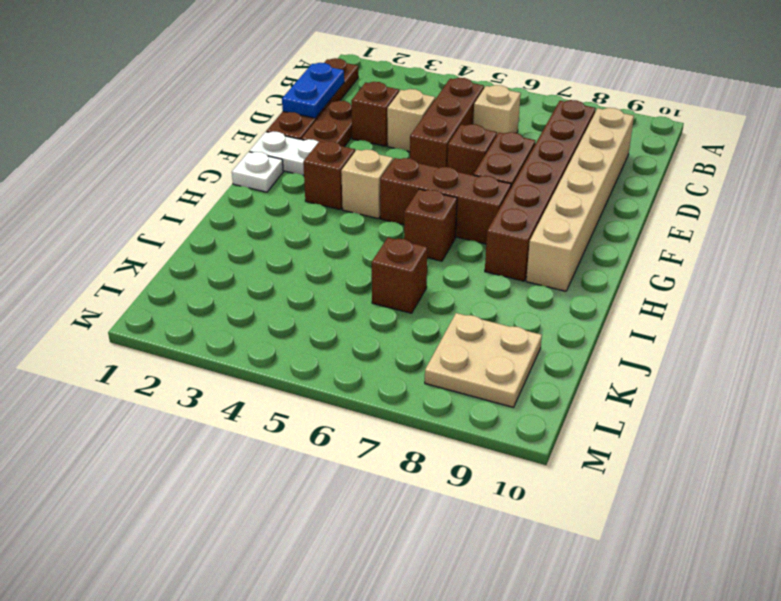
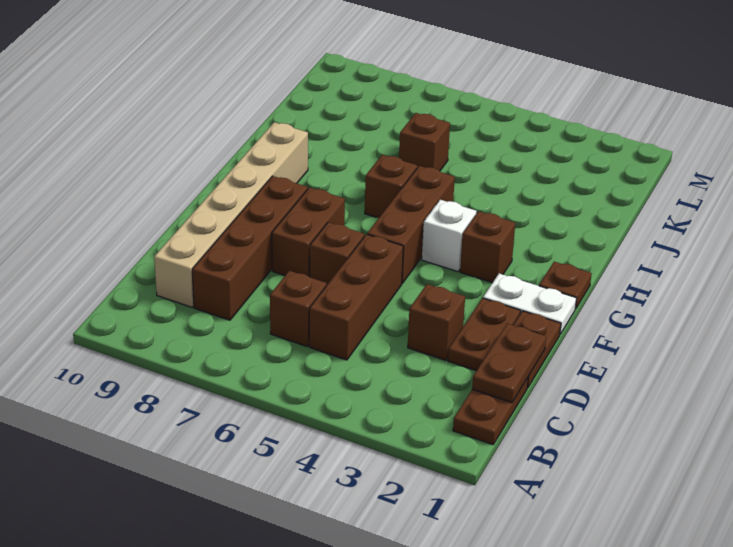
blue 1x2 plate [282,63,344,118] -> brown 1x2 plate [472,324,546,403]
tan 1x1 brick [473,85,521,135] -> brown 1x1 brick [270,271,326,346]
brown 1x6 brick [485,100,596,281] -> brown 1x4 brick [192,176,308,320]
tan 1x1 brick [387,89,435,152] -> none
white 1x1 plate [232,152,283,192] -> brown 1x1 plate [539,262,592,309]
tan 1x1 brick [341,150,393,219] -> white 1x1 brick [422,200,476,272]
brown 1x3 brick [380,158,511,244] -> brown 1x3 brick turned to [367,166,455,283]
tan 2x2 plate [425,313,542,407] -> none

